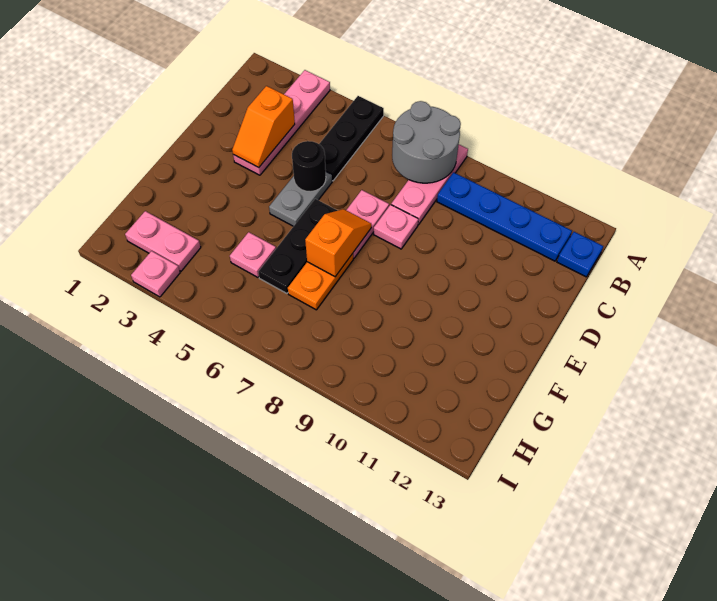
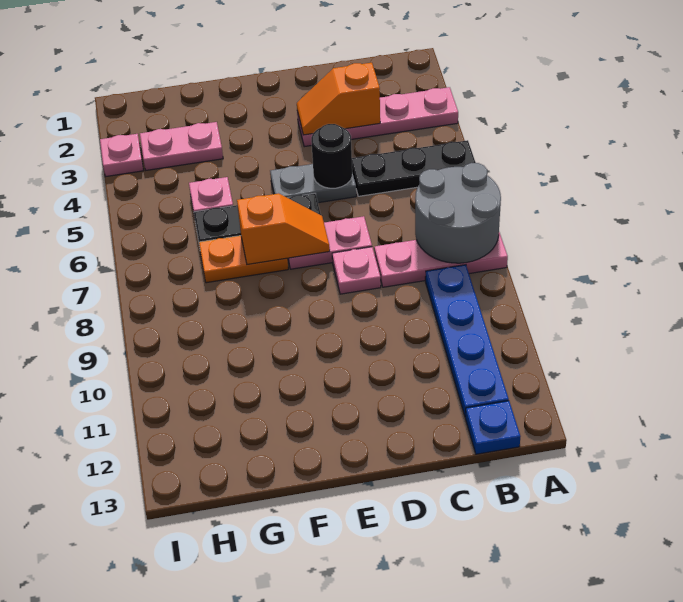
pink 1x2 plate [125,211,201,271] -> pink 1x2 plate turned to [140,122,223,170]

